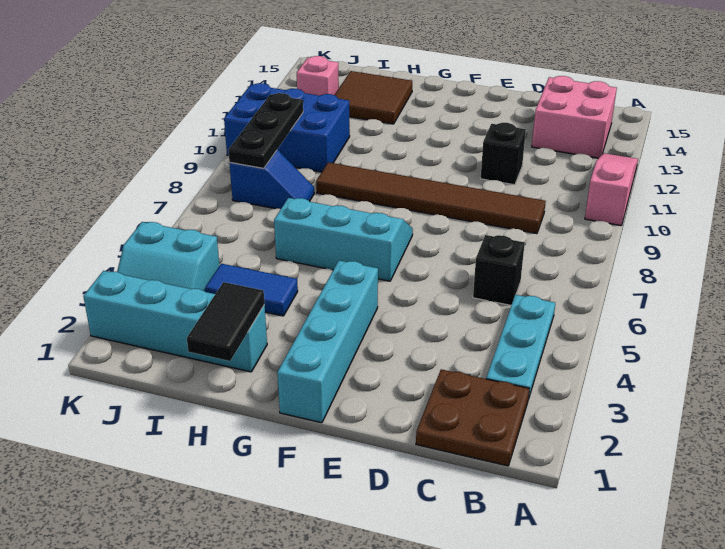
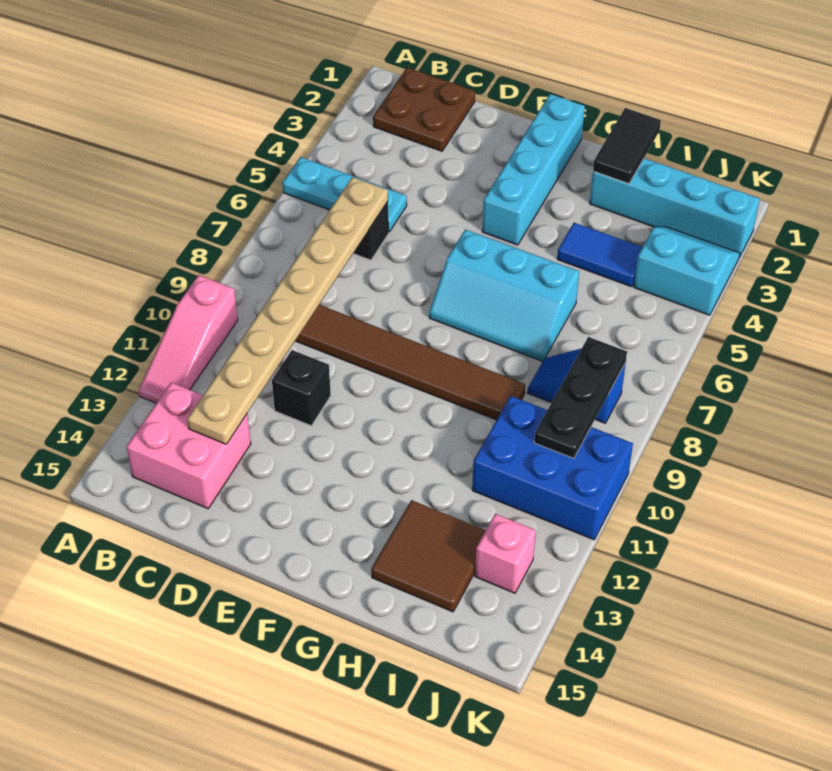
cyan 1x3 plate [486,295,555,399] -> cyan 1x3 plate turned to [282,157,407,232]
none -> tan 1x8 plate [187,177,388,444]

